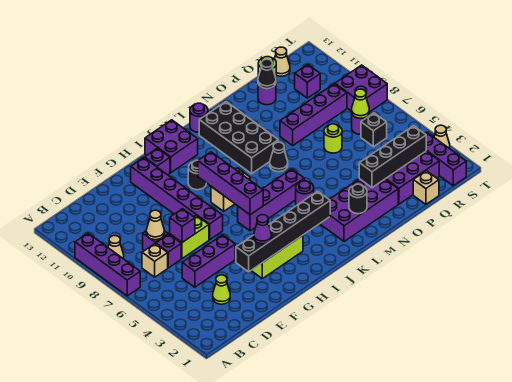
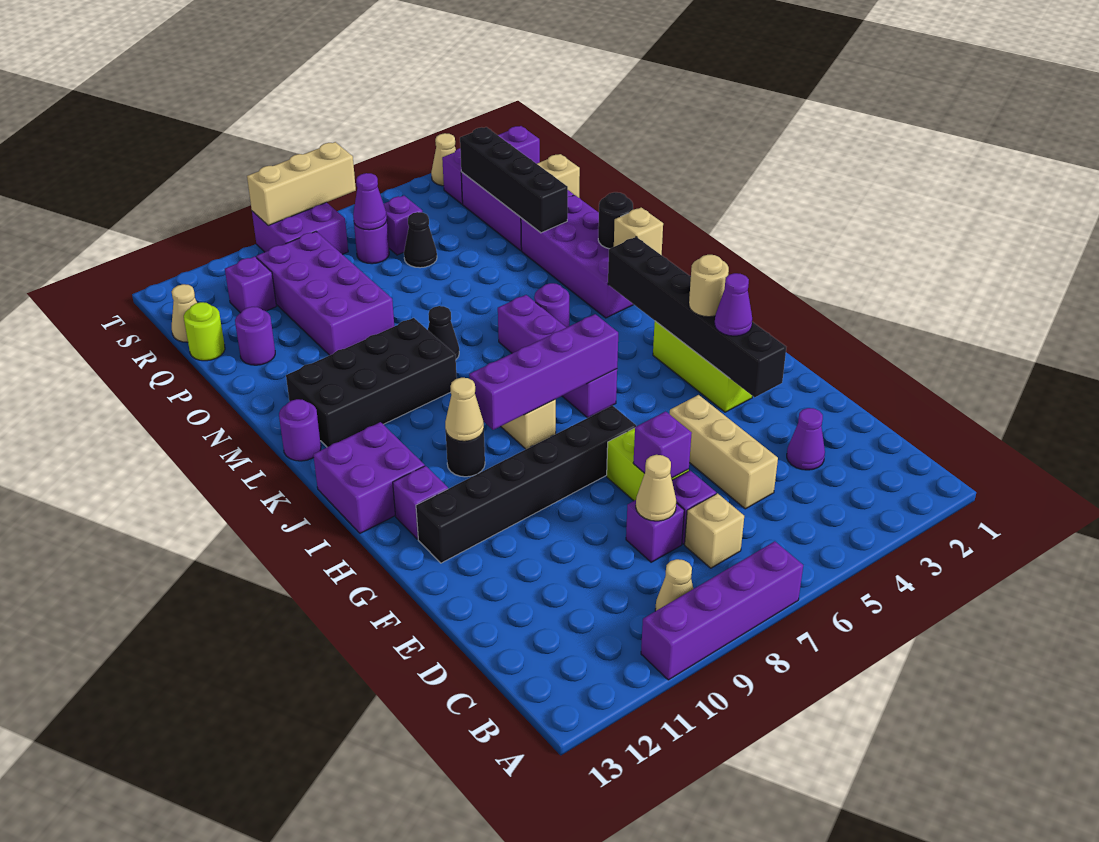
lime 1x1 cone [213,275,230,304] -> purple 1x1 cone [787,408,825,470]
purple 1x3 brick [182,235,235,287] -> tan 1x3 brick [670,395,778,509]
purple 1x6 brick [131,158,223,240] -> black 1x6 brick [416,405,636,563]
none -> tan 1x1 round brick [689,255,729,317]
none -> tan 1x1 cone [445,378,484,441]
none -> tan 1x1 brick [614,208,663,255]
purple 1x4 brick [280,84,347,145] -> purple 2x4 brick [256,232,394,355]
lime 1x1 round brick [324,124,342,153] -> none
black 1x1 cone [258,59,276,89] -> black 1x1 cone moved to [404,212,437,268]
black 1x1 brick [361,113,387,147] -> purple 1x1 brick [384,196,422,255]
lime 1x1 cone [352,89,369,118] -> purple 1x1 cone [353,173,387,230]
none -> tan 1x3 brick [247,142,356,225]

